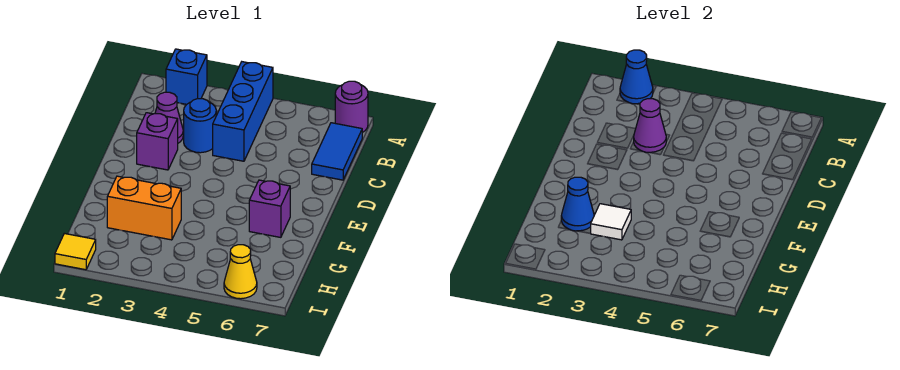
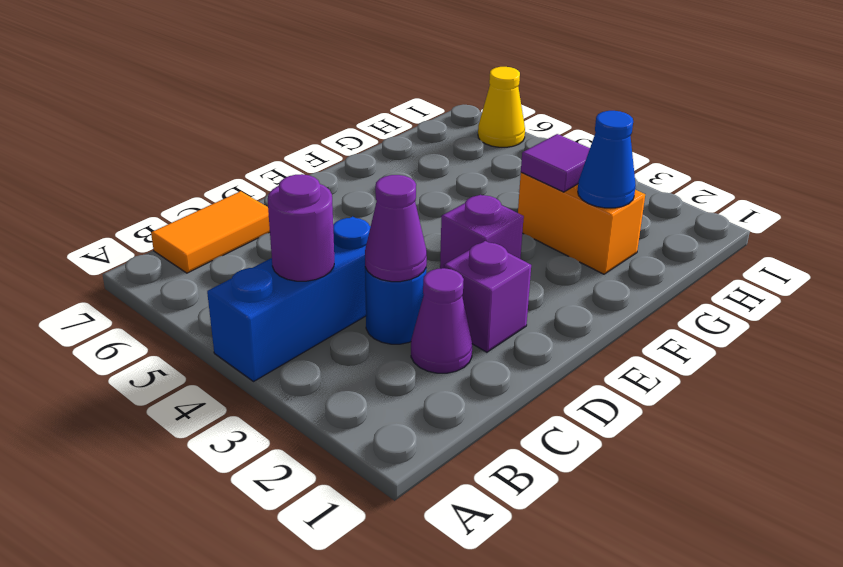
blue 1x1 brick [166,49,207,104] -> none
blue 1x1 cone [620,50,653,104] -> none
purple 1x1 round brick [335,81,368,133] -> purple 1x1 round brick moved to [268,174,334,281]
blue 1x2 tile [312,123,362,180] -> orange 1x2 tile [151,191,270,273]
purple 1x1 brick [249,180,290,237] -> purple 1x1 brick moved to [440,195,524,269]
white 1x1 tile [590,204,631,240] -> purple 1x1 tile [521,134,590,192]
yellow 1x1 tile [55,233,96,270] -> none

